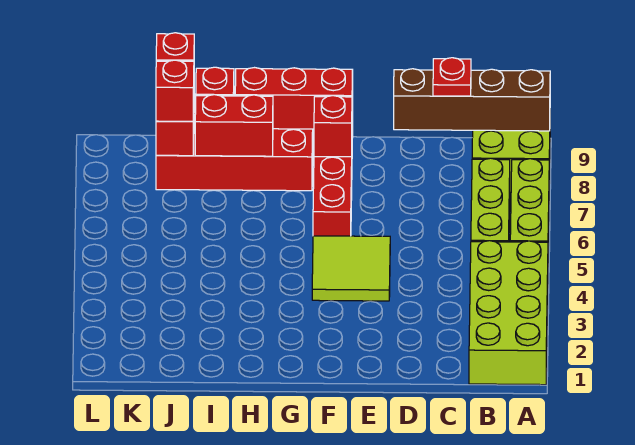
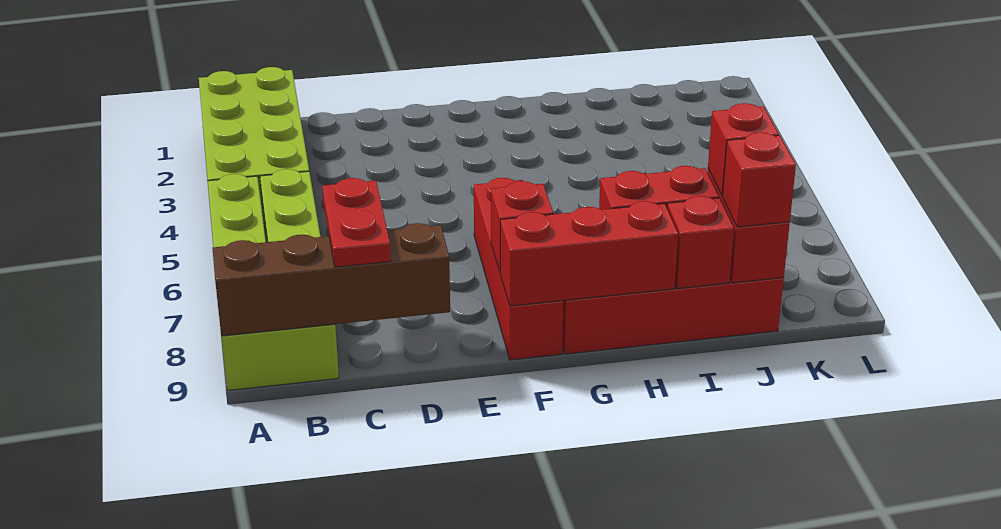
red 1x1 plate [433,58,471,96] -> red 1x2 plate [322,178,391,267]
lime 2x2 tile [312,236,390,301] -> none

